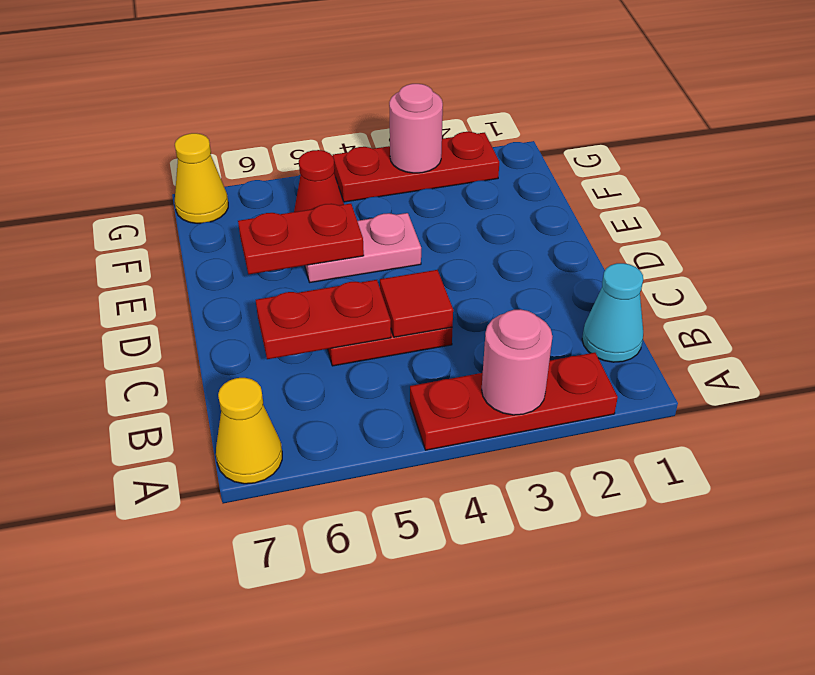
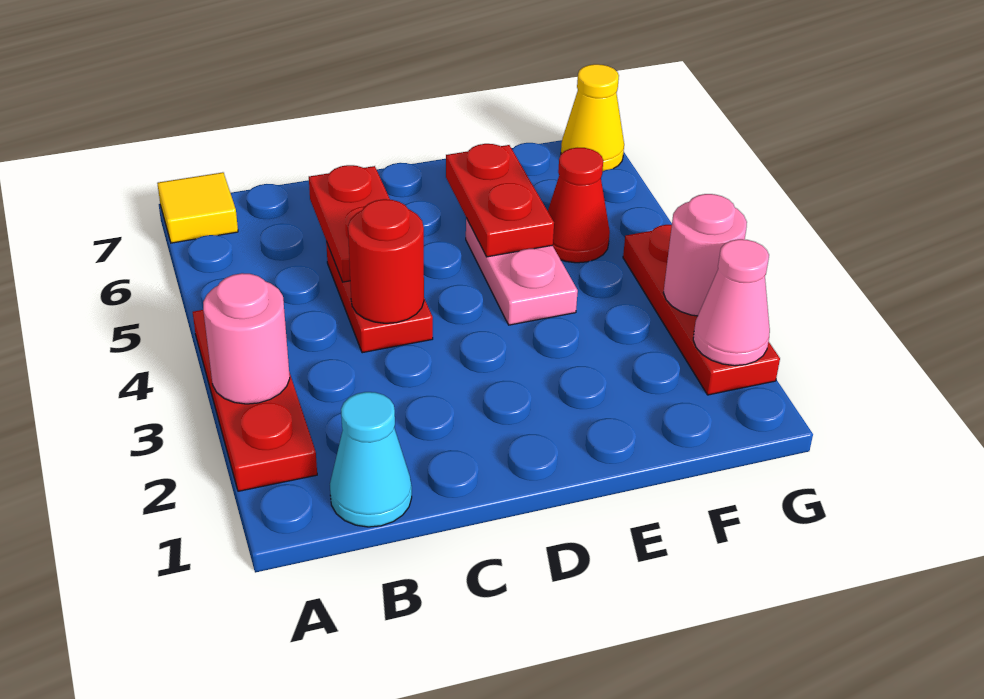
yellow 1x1 cone [216,378,282,484] -> yellow 1x1 tile [157,172,238,243]
red 1x1 tile [380,270,453,337] -> red 1x1 round brick [348,199,424,323]
none -> pink 1x1 cone [693,239,770,366]

